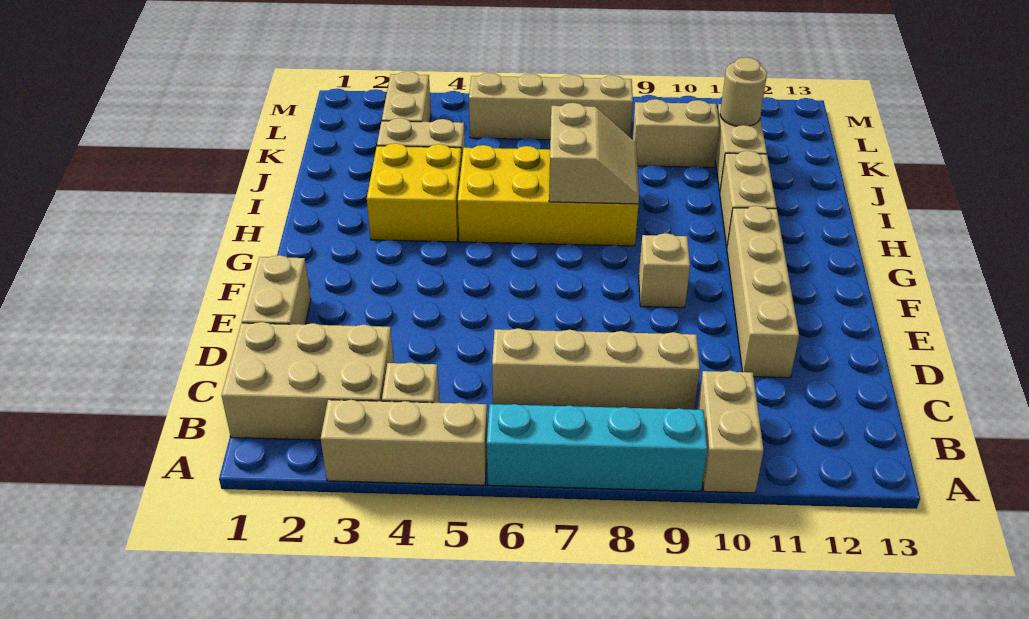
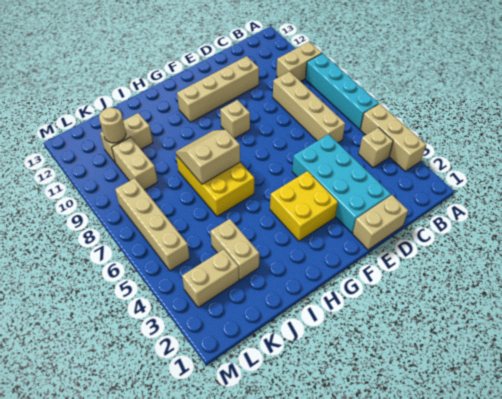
tan 2x3 brick [221,322,394,440] -> none
none -> cyan 2x4 brick [292,134,391,233]
yellow 2x2 brick [367,143,462,242] -> yellow 2x2 brick moved to [270,171,338,241]
yellow 2x4 brick [458,145,638,246] -> yellow 2x3 brick [176,155,254,216]
tan 1x2 brick [720,151,776,247] -> none

